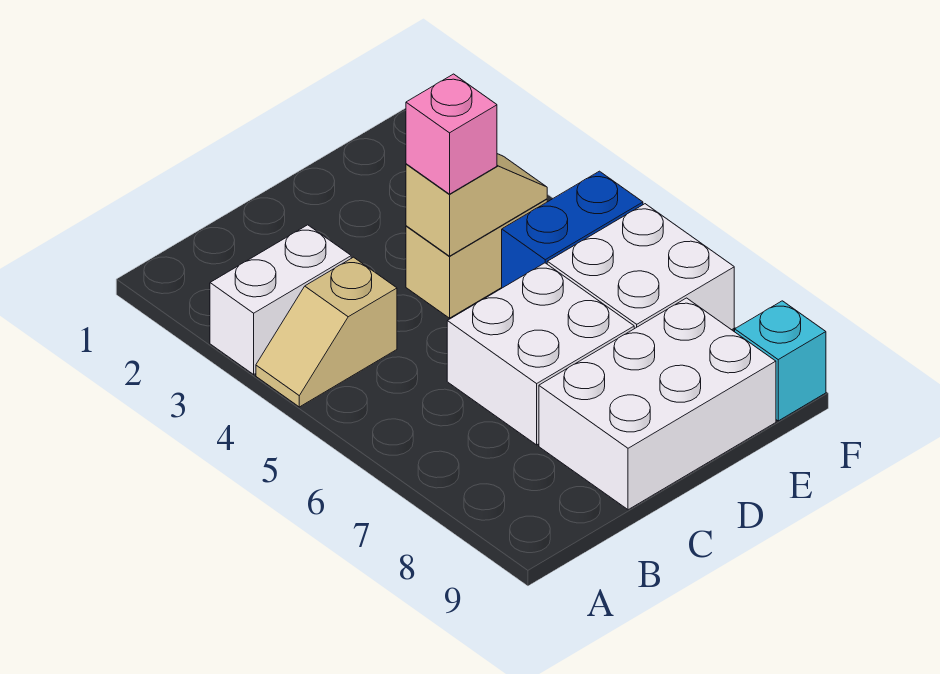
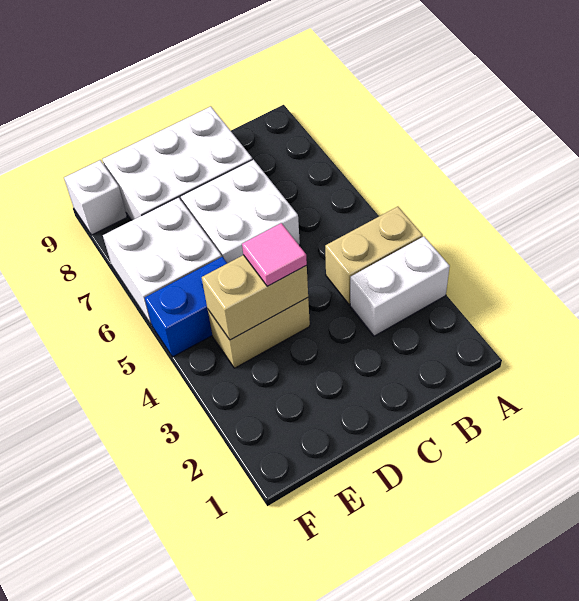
tan 1x2 slope [256,257,397,407] -> tan 1x2 brick [325,207,423,305]
tan 1x2 slope [406,154,547,256] -> tan 1x2 brick [202,255,308,340]
pink 1x1 brick [406,74,497,194] -> pink 1x1 tile [242,223,307,286]
cyan 1x1 brick [735,301,826,421] -> white 1x1 brick [64,160,127,235]

